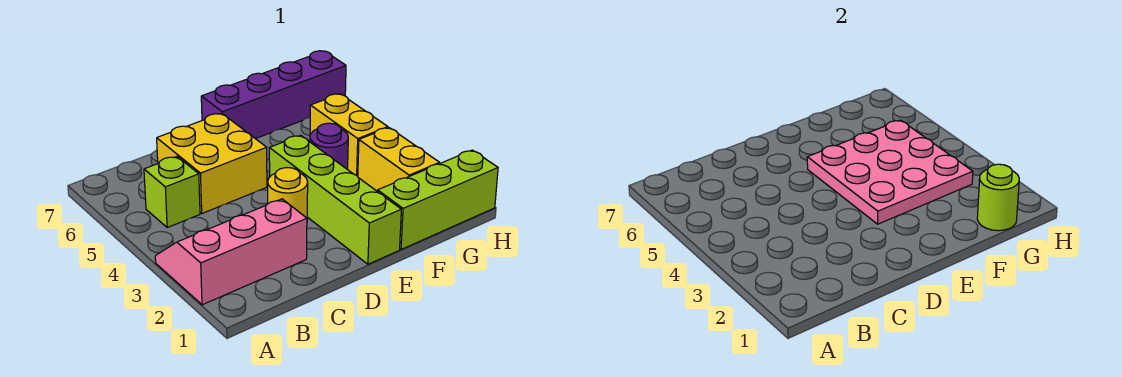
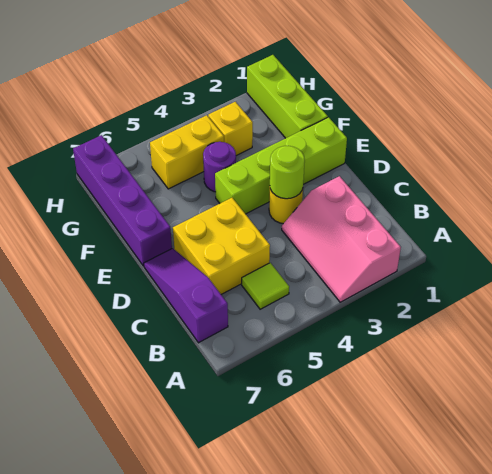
lime 1x1 brick [144,156,200,227] -> lime 1x1 tile [242,263,289,309]
none -> purple 1x3 slope [144,248,228,343]
pink 3x3 plate [807,120,973,224] -> none
lime 1x1 round brick [977,164,1019,231] -> lime 1x1 round brick moved to [270,146,305,199]
yellow 1x2 brick [358,128,440,192] -> yellow 1x1 brick [208,102,253,156]

